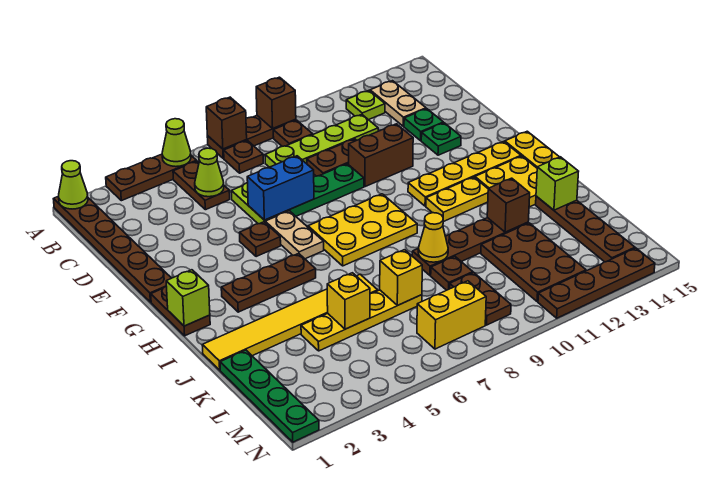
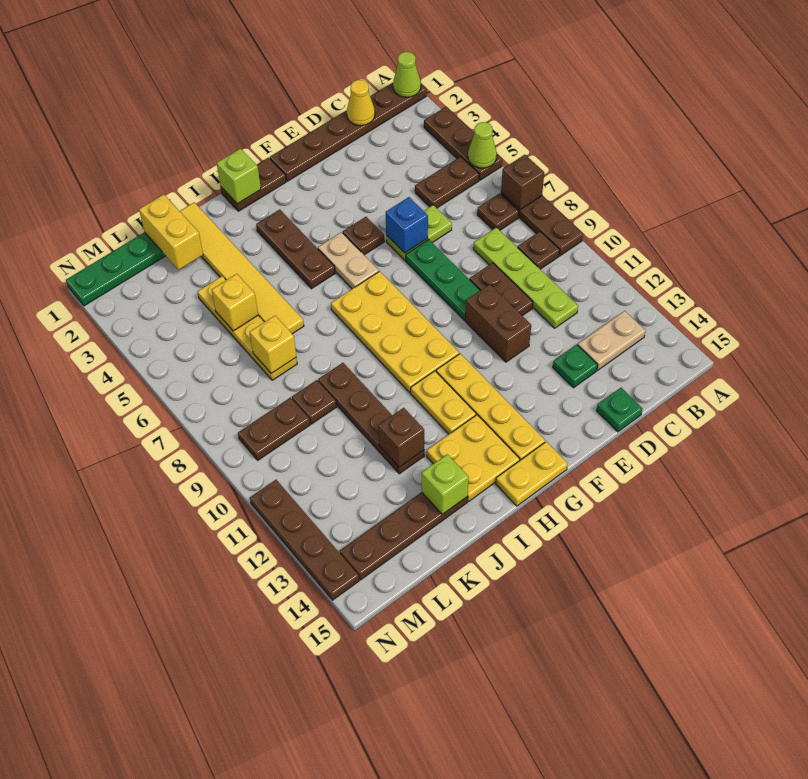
brown 1x1 brick [256,77,296,128] -> none
lime 1x1 plate [346,91,385,120] -> none
lime 1x1 cone [195,148,224,197] -> none
blue 1x2 brick [247,156,314,220] -> blue 1x1 brick [386,197,428,253]
green 1x1 plate [421,123,461,155] -> green 1x1 plate moved to [597,388,642,432]
tan 1x2 plate [265,211,324,259] -> tan 1x2 plate turned to [318,232,379,289]
yellow 2x3 plate [308,194,417,266] -> yellow 2x4 plate [331,271,459,393]
yellow 1x1 cone [418,213,448,262] -> yellow 1x1 cone moved to [347,80,375,126]
brown 2x3 plate [481,223,586,302] -> none
yellow 1x2 brick [417,281,486,349] -> yellow 1x2 brick moved to [139,194,203,270]

